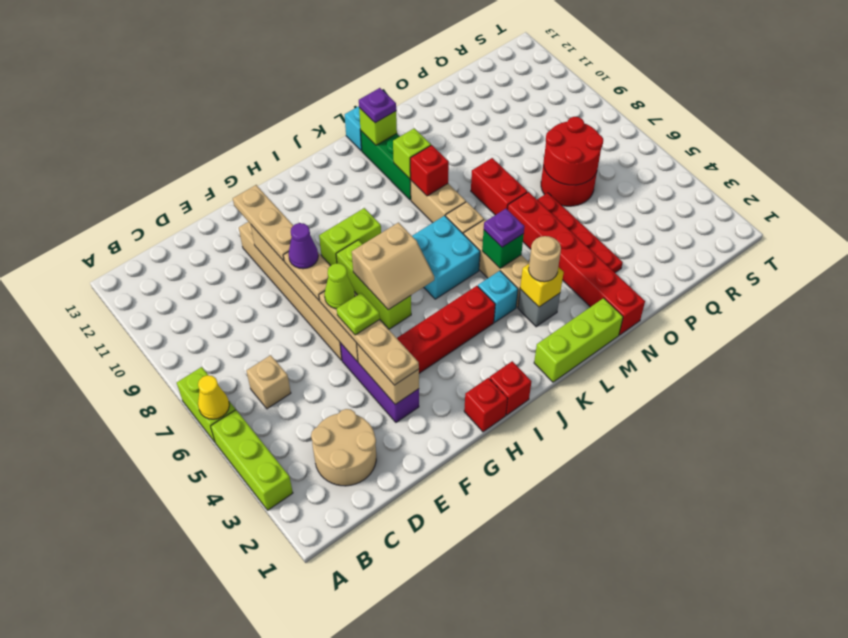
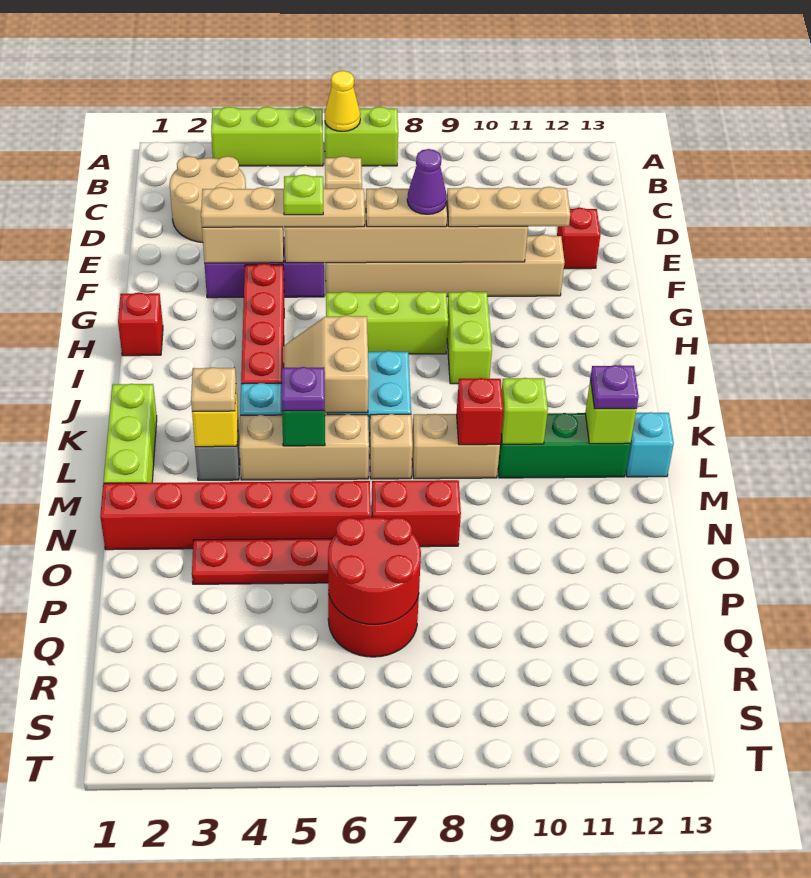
lime 1x1 cone [324,263,355,309] -> none
tan 2x2 slope [352,223,434,310] -> tan 2x2 slope moved to [284,315,369,413]
red 1x1 brick [489,361,532,415] -> red 1x1 brick moved to [557,208,600,269]
tan 1x1 round brick [529,236,561,282] -> tan 1x1 plate [191,367,236,411]

